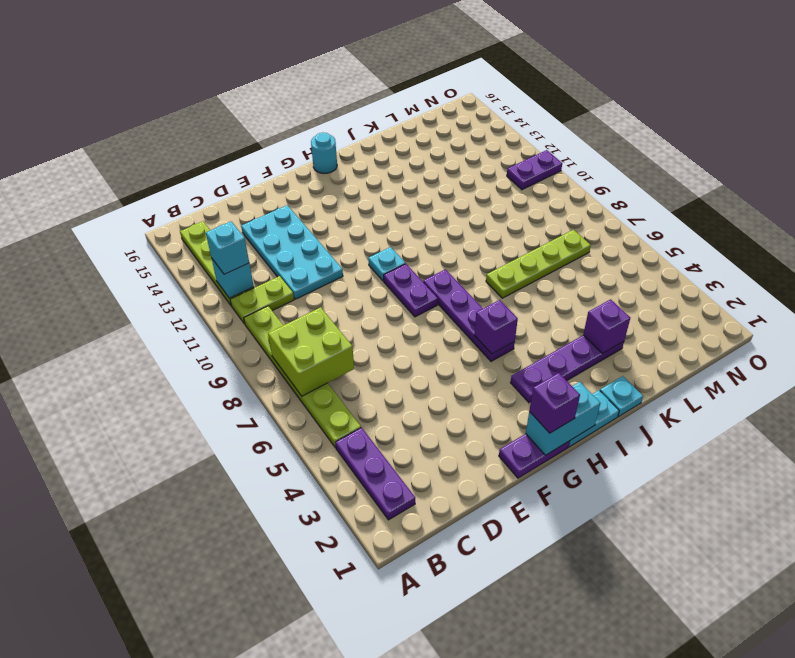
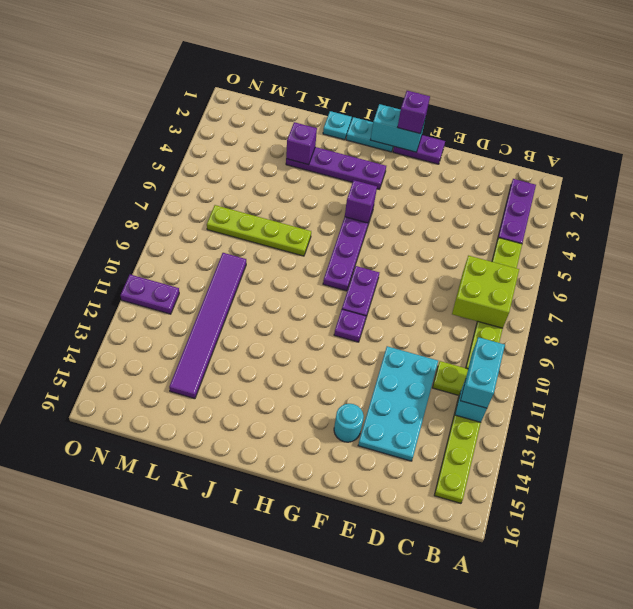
cyan 1x1 brick [206,221,249,274] -> cyan 1x2 brick [461,337,505,408]
cyan 1x1 plate [368,247,405,281] -> purple 1x1 plate [334,309,366,342]
cyan 1x1 round brick [311,133,337,173] -> cyan 1x1 round brick moved to [334,404,364,442]
none -> purple 1x6 tile [169,253,246,399]

